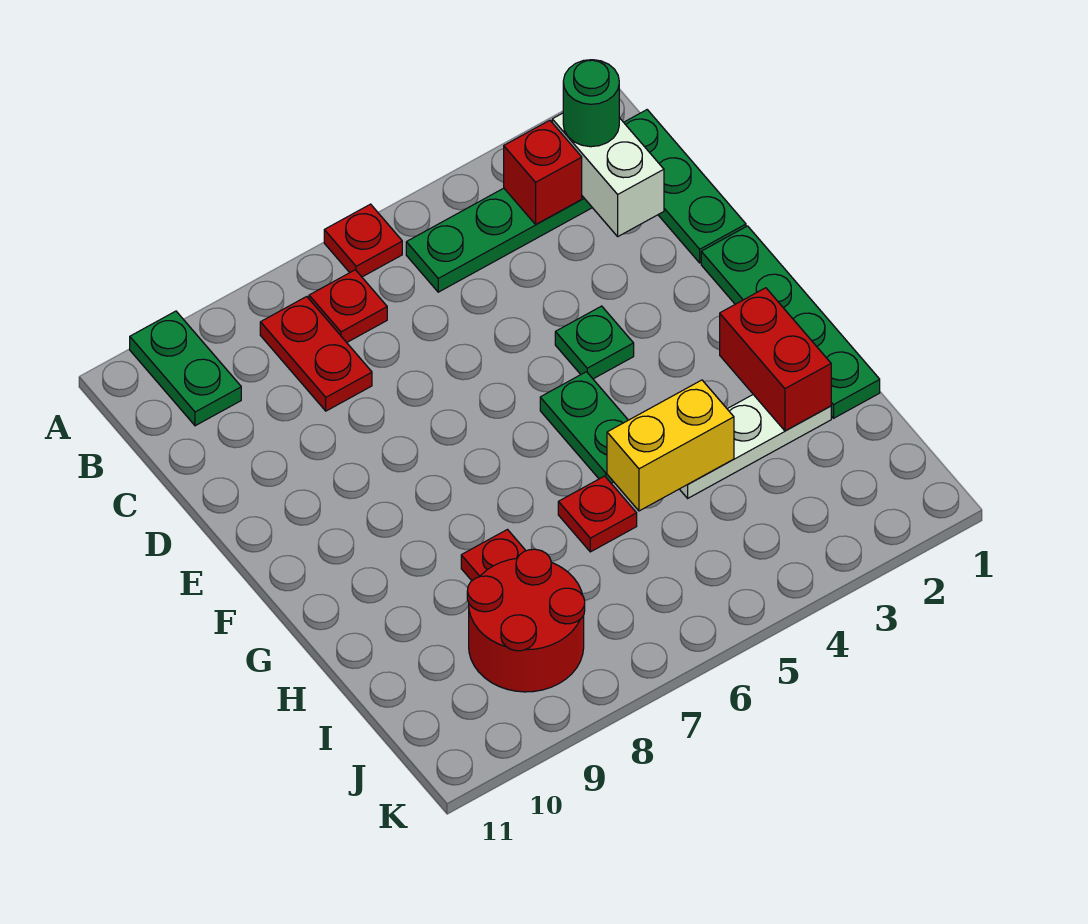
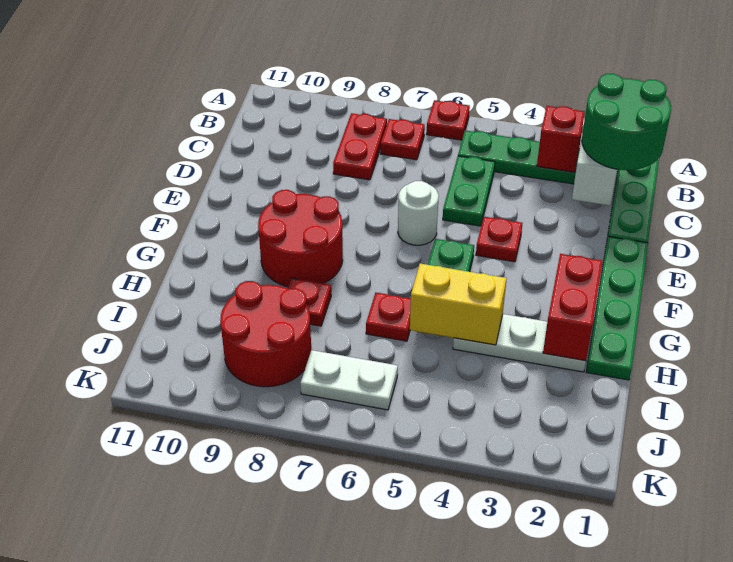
green 1x2 plate [130,311,241,426] -> green 1x2 plate moved to [443,156,495,226]
green 1x1 round brick [563,60,619,147] -> green 2x2 round brick [582,74,671,170]
green 1x1 plate [555,306,634,379] -> red 1x1 plate [476,217,522,262]
none -> white 1x1 round brick [398,181,439,245]
none -> red 2x2 round brick [258,190,343,287]
none -> white 1x2 plate [300,350,398,410]

